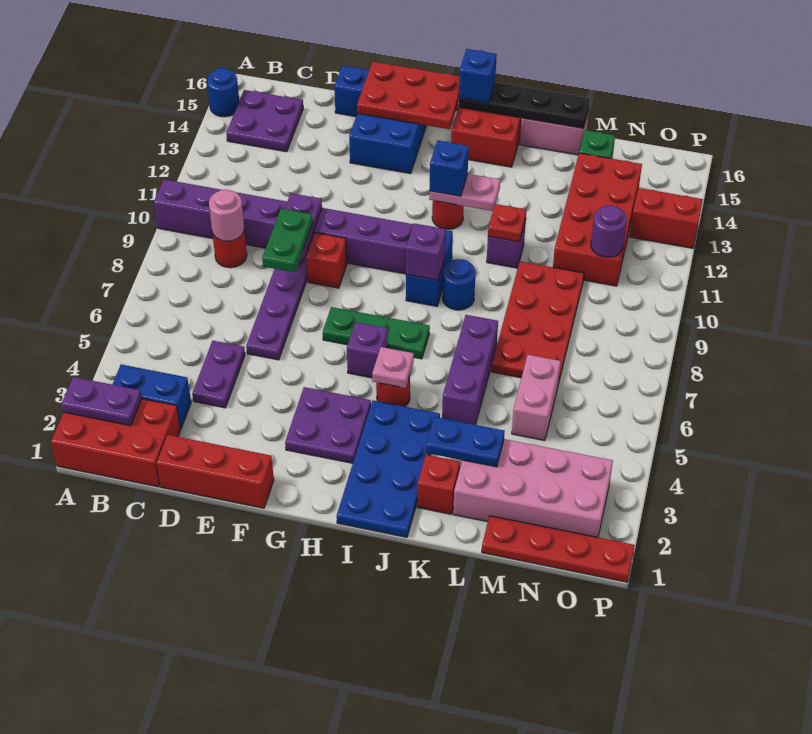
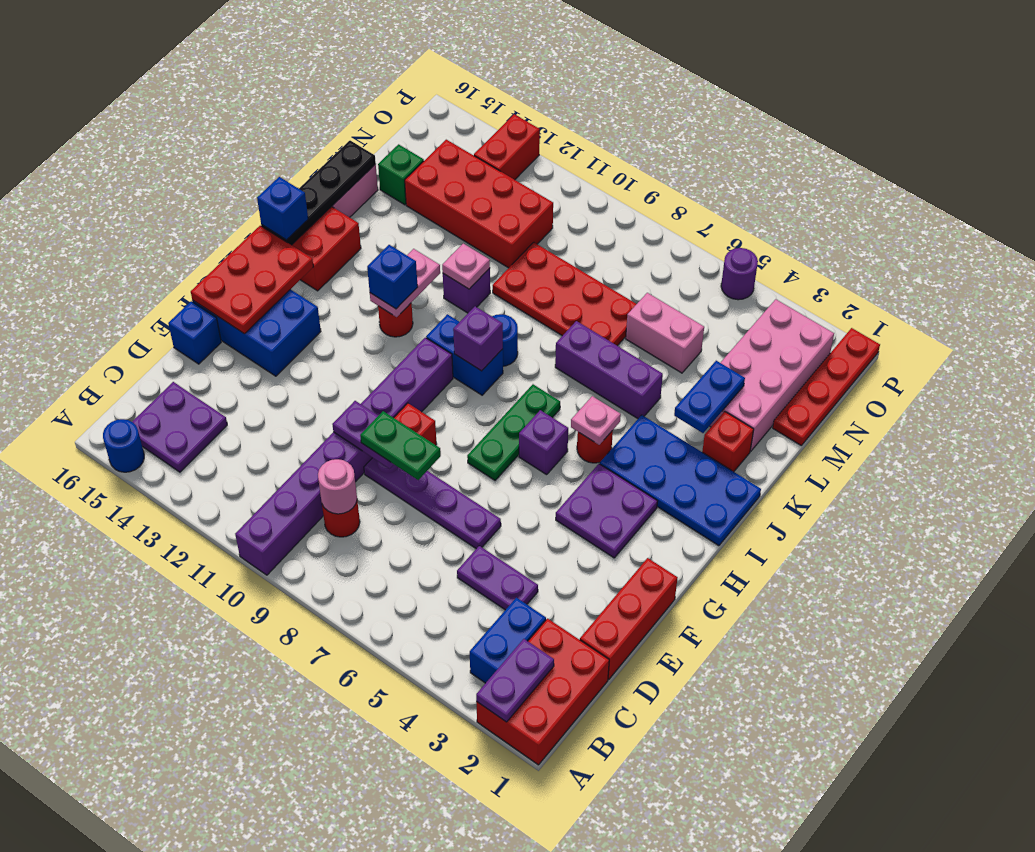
red 1x1 plate [488,204,527,242] -> pink 1x1 plate [442,244,490,289]
purple 1x1 round brick [591,206,627,257] -> purple 1x1 round brick moved to [721,248,758,300]

